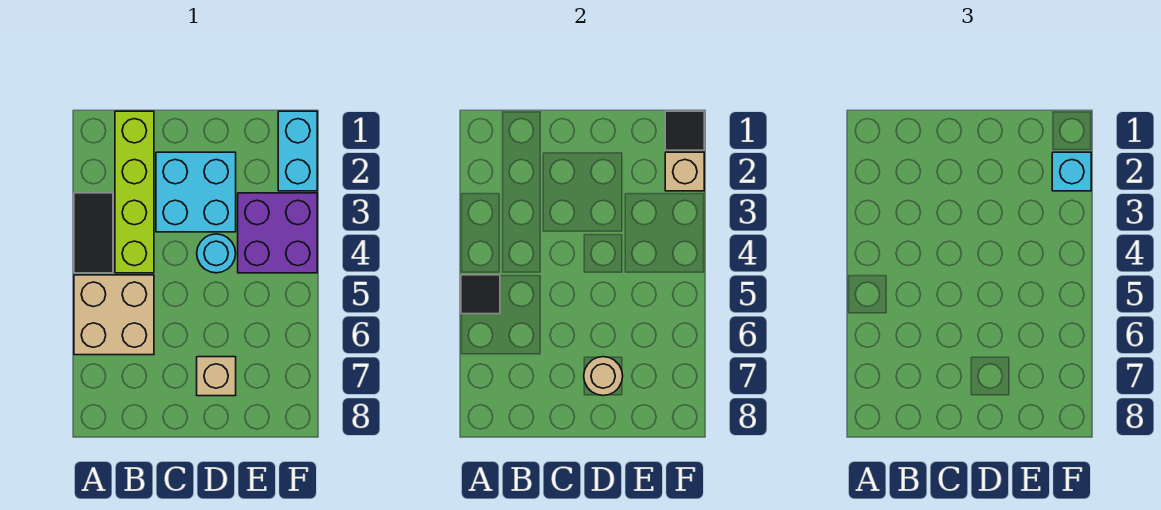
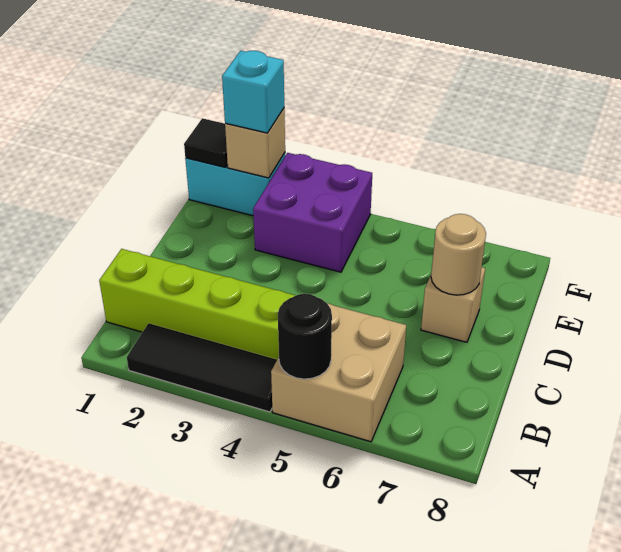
black 1x2 tile [74,193,113,273] -> black 1x3 tile [127,323,277,412]
black 1x1 tile [461,275,500,314] -> black 1x1 round brick [278,294,332,379]
cyan 2x2 brick [156,152,236,232] -> none
cyan 1x1 round brick [197,234,236,273] -> none

